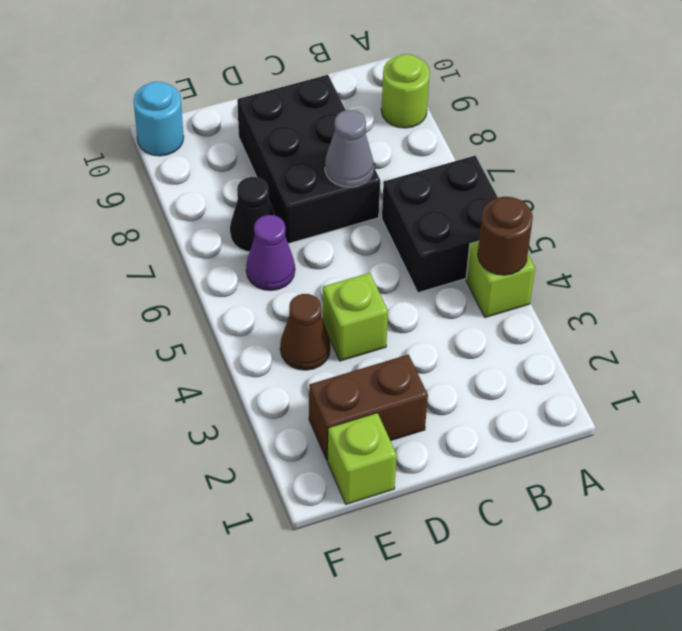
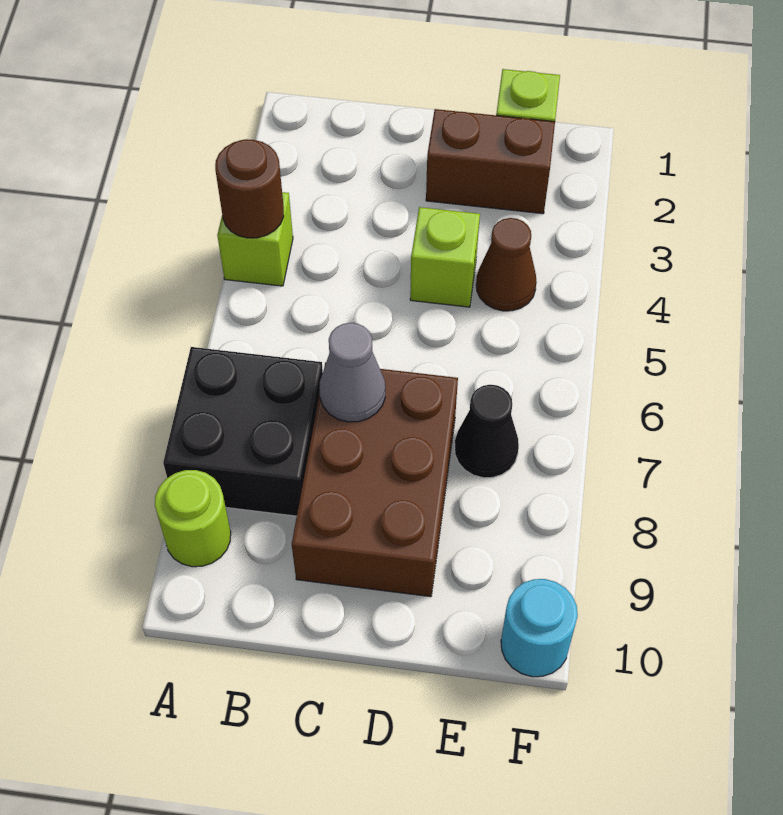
black 2x2 brick [382,156,498,293] -> black 2x2 brick moved to [163,347,323,516]
black 2x3 brick [237,75,380,244] -> brown 2x3 brick [292,362,458,597]
purple 1x1 cone [246,215,295,291] -> none

